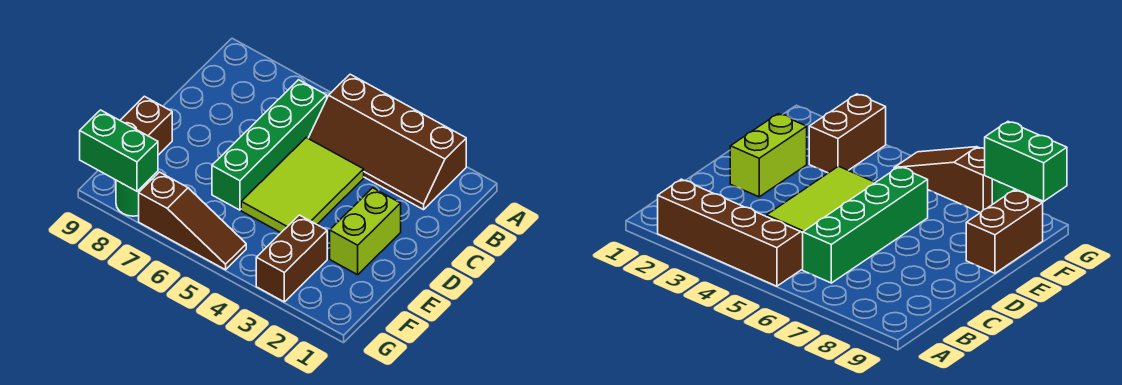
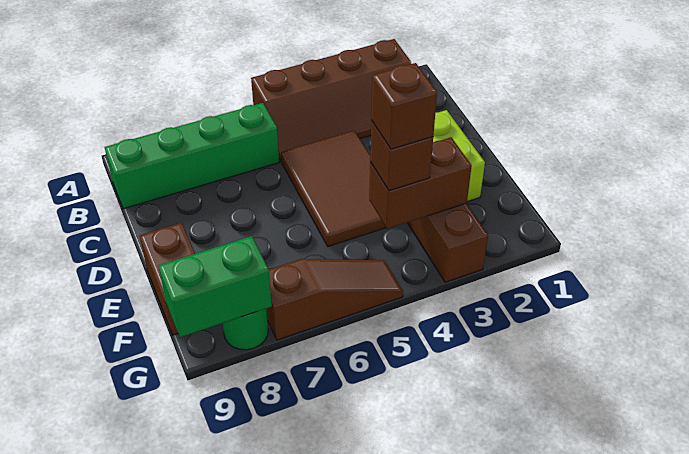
green 1x4 brick [212,80,327,210] -> green 1x4 brick turned to [105,103,279,209]
lime 2x3 tile [241,138,364,233] -> brown 2x3 tile [281,131,386,246]
none -> brown 1x2 brick [369,137,472,229]
none -> brown 1x1 brick [370,120,433,191]
none -> brown 1x1 brick [371,63,437,149]

